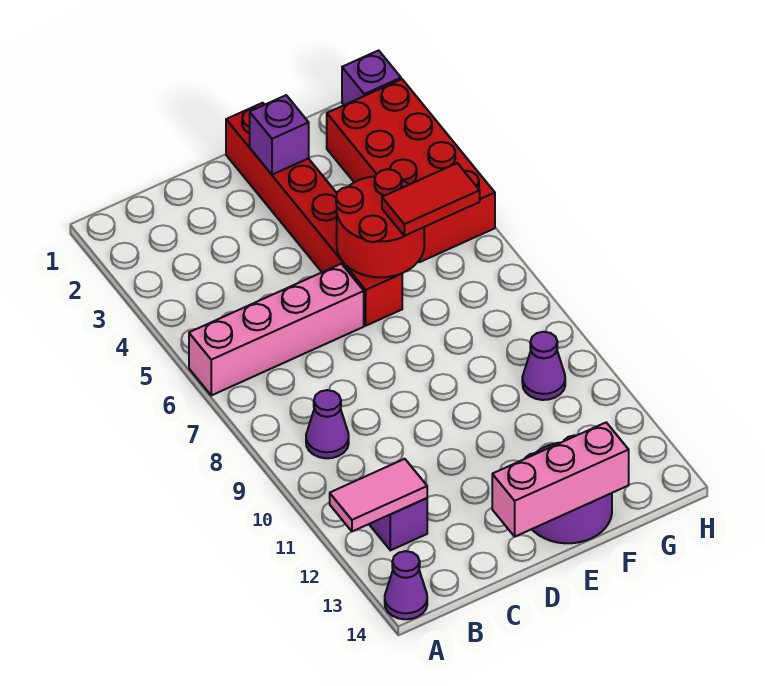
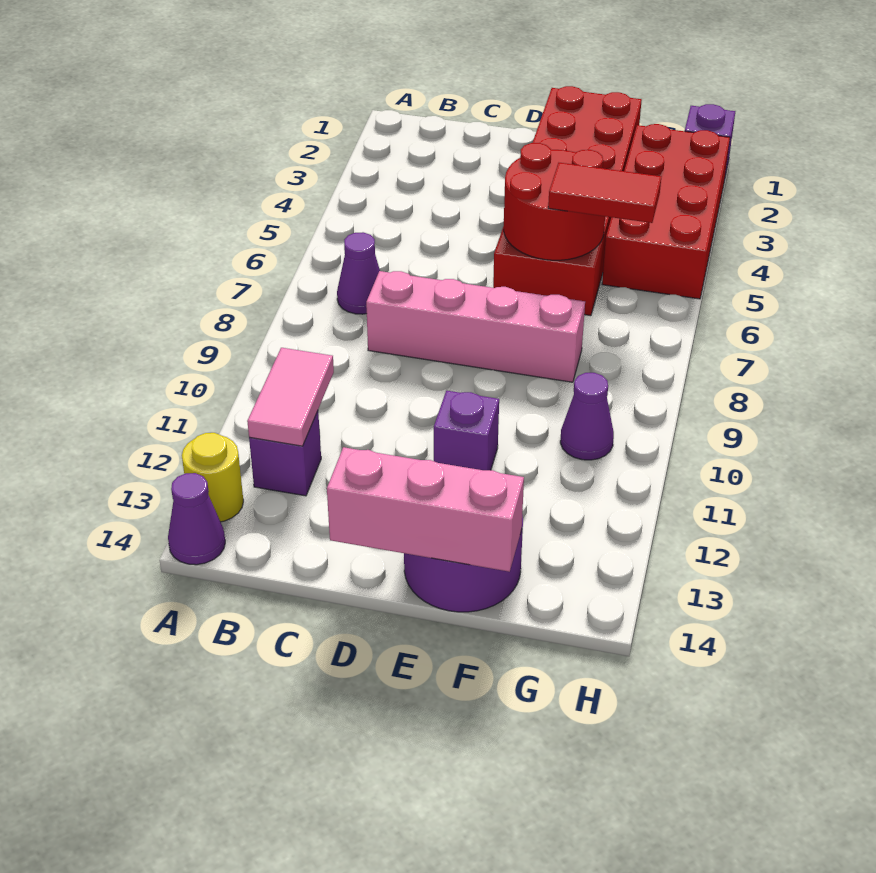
pink 1x4 brick [189,264,364,395] -> pink 1x4 brick moved to [366,271,585,382]
pink 1x2 tile [330,459,427,531] -> pink 1x2 tile turned to [247,348,334,446]
none -> yellow 1x1 round brick [182,433,243,522]
purple 1x1 cone [306,390,349,458] -> purple 1x1 cone moved to [337,232,380,314]
red 1x6 brick [226,103,402,326] -> red 2x6 brick [493,86,642,316]
purple 1x1 brick [250,95,309,175] -> purple 1x1 brick moved to [434,391,499,470]

